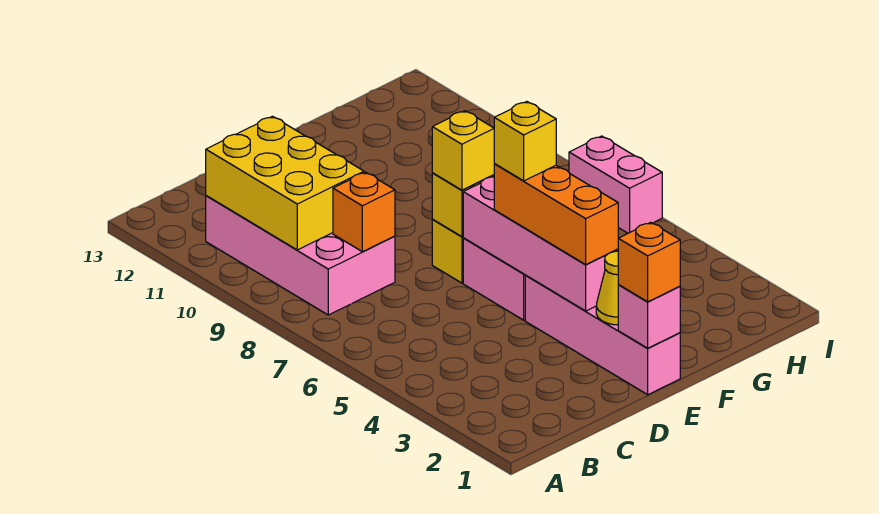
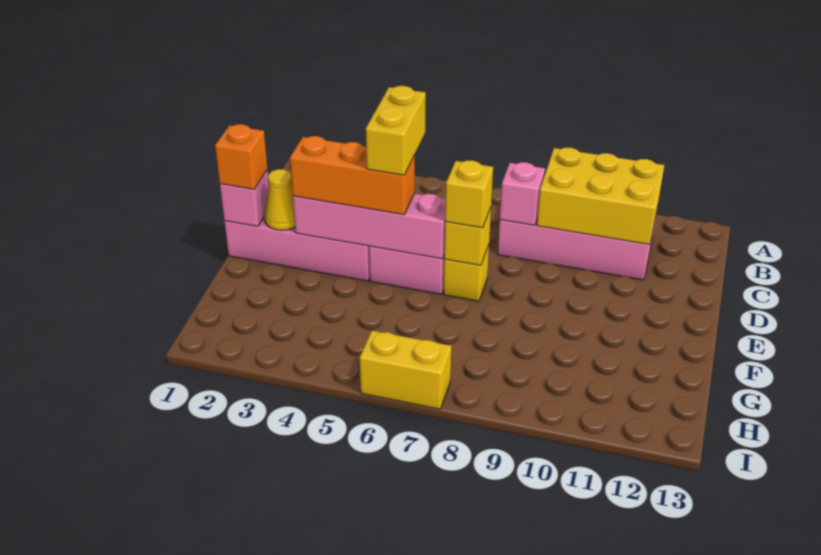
orange 1x1 brick [333,172,395,252] -> pink 1x1 brick [500,162,545,225]
yellow 1x1 brick [494,102,556,181] -> yellow 1x2 brick [366,86,426,175]
pink 1x2 brick [569,136,662,233] -> yellow 1x2 brick [360,331,451,409]

